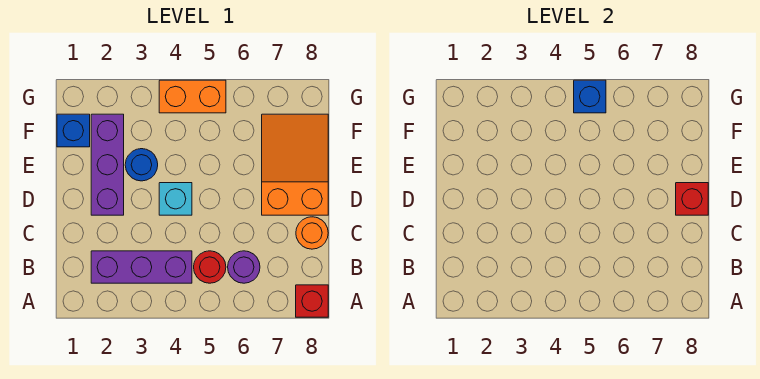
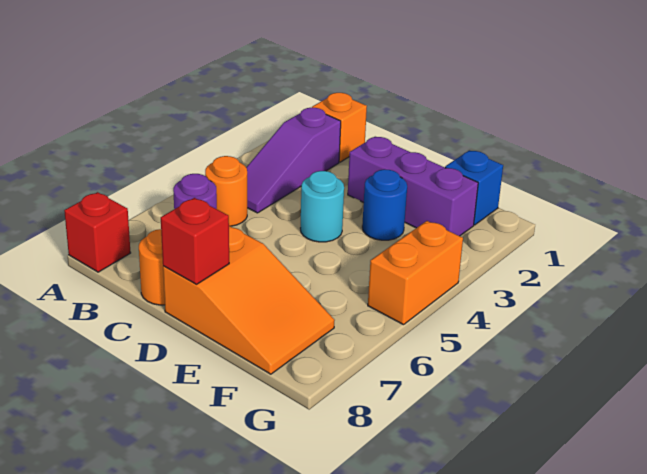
none -> orange 1x1 brick [312,93,367,162]
purple 1x3 brick [91,251,192,283] -> purple 1x3 slope [246,108,341,213]
red 1x1 round brick [194,251,226,283] -> orange 1x1 round brick [205,156,247,226]
cyan 1x1 brick [159,183,192,215] -> cyan 1x1 round brick [300,171,344,242]
blue 1x1 brick [574,80,606,113] -> none

